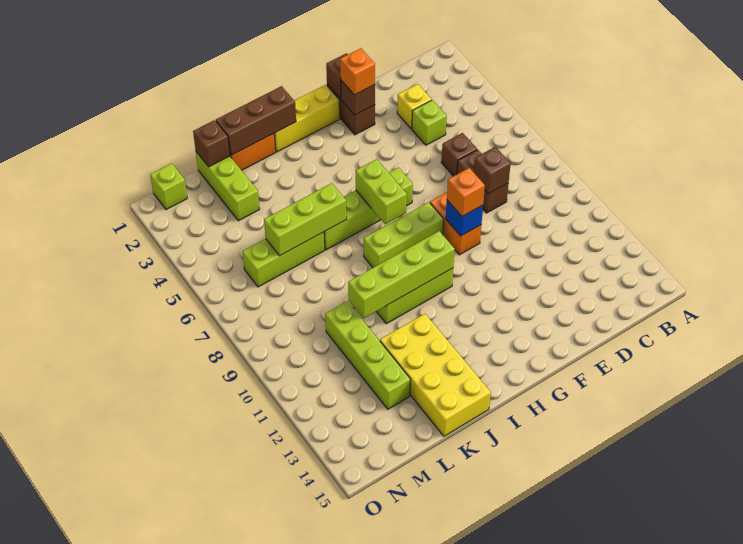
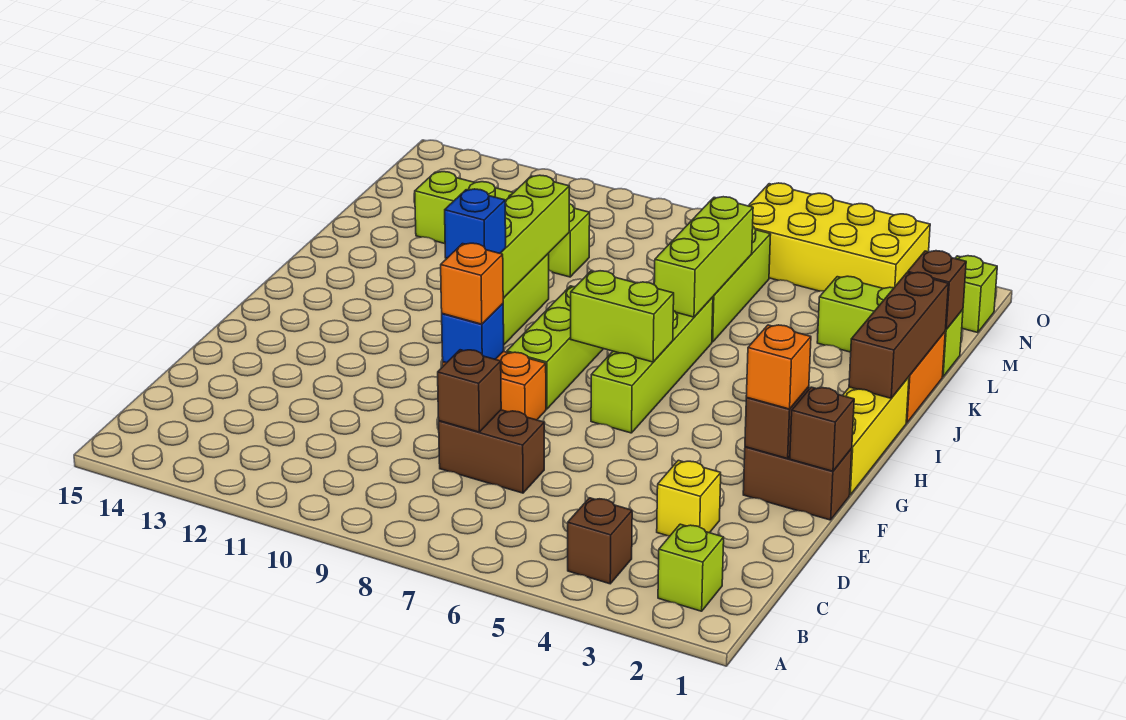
lime 1x1 brick [412,100,447,145] -> lime 1x1 brick moved to [658,524,724,611]
brown 1x1 brick [441,133,477,176] -> brown 1x1 brick moved to [568,498,632,584]
none -> blue 1x1 brick [445,189,506,258]
yellow 2x4 brick [380,314,491,436] -> yellow 2x4 brick moved to [749,183,930,291]

